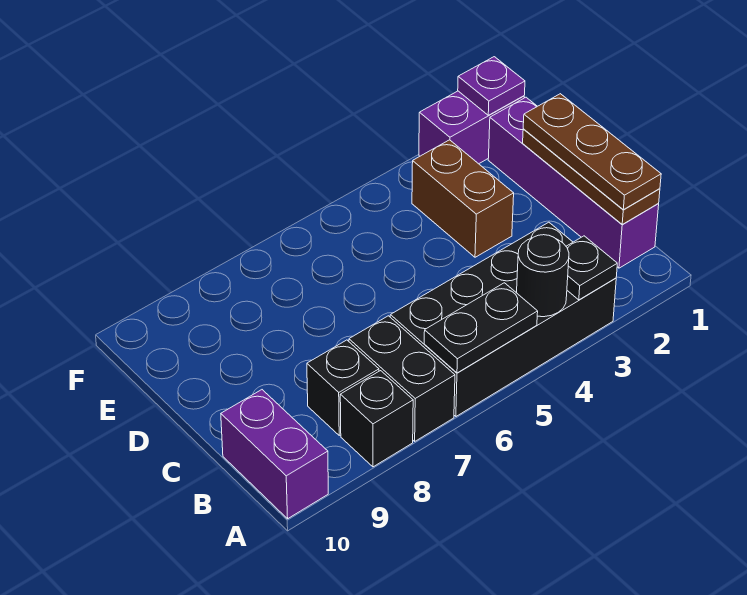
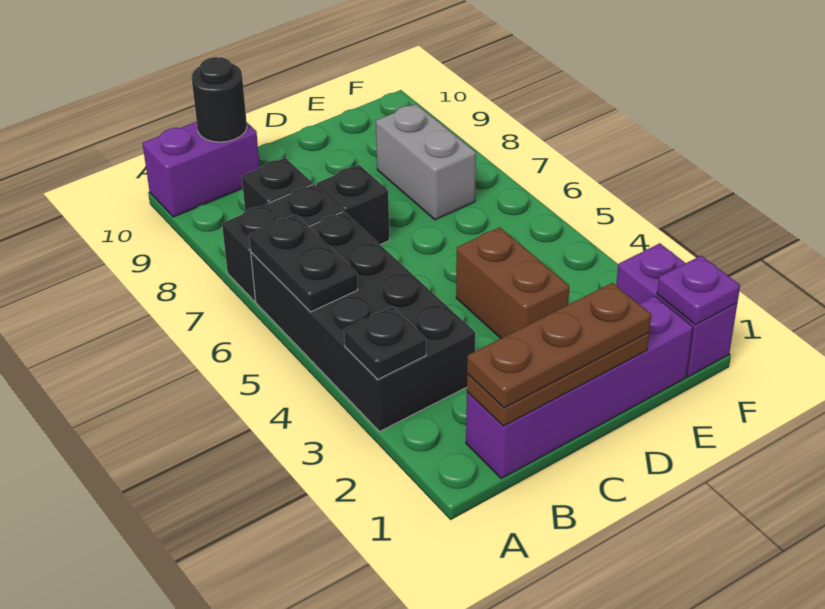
black 1x1 round brick [517,235,569,317] -> black 1x1 round brick moved to [191,57,247,142]
black 1x1 brick [340,371,413,467] -> black 1x1 brick moved to [316,165,390,245]
brown 1x2 brick [412,140,514,257] -> brown 1x2 brick turned to [456,227,569,338]
none -> grey 1x2 brick [376,104,476,220]

